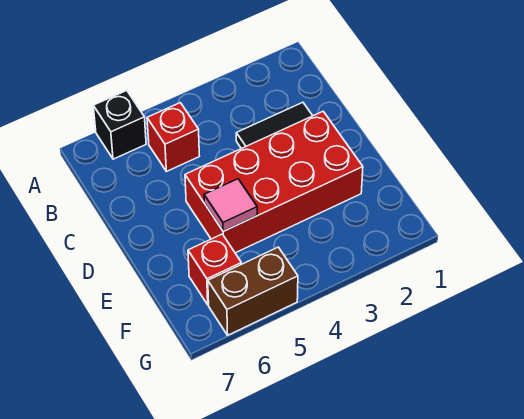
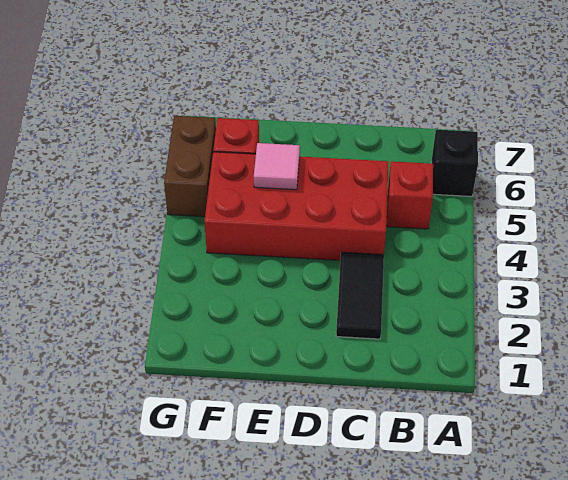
red 2x4 brick [185,112,363,253] -> red 2x4 brick turned to [204,152,389,260]

